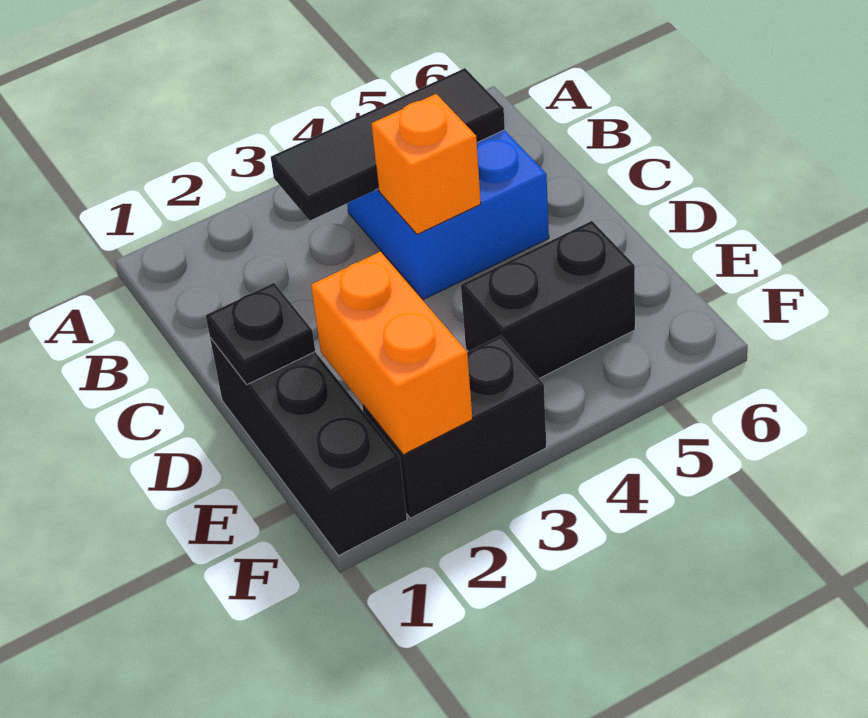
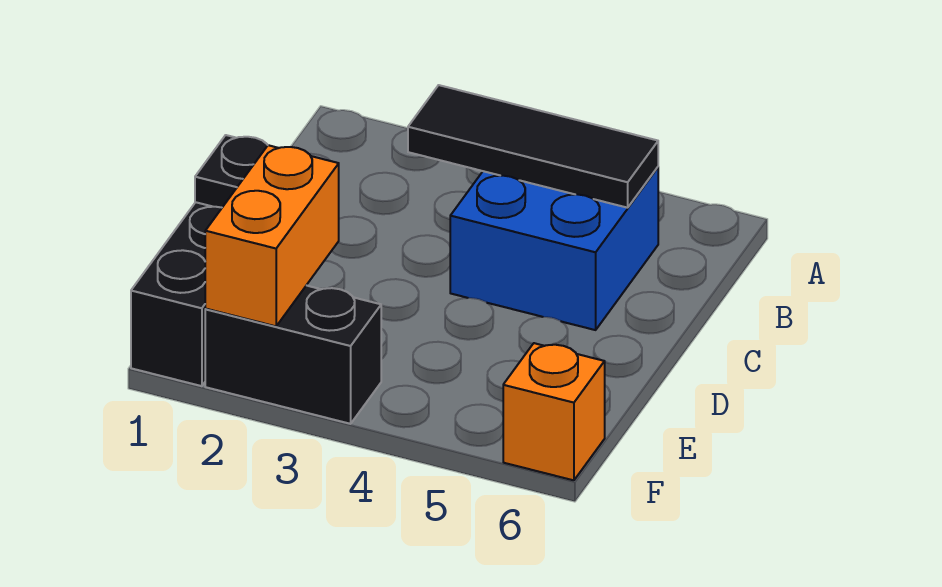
orange 1x1 brick [372,94,481,234] -> orange 1x1 brick moved to [503,343,605,480]
black 1x2 brick [461,221,635,378] -> none

